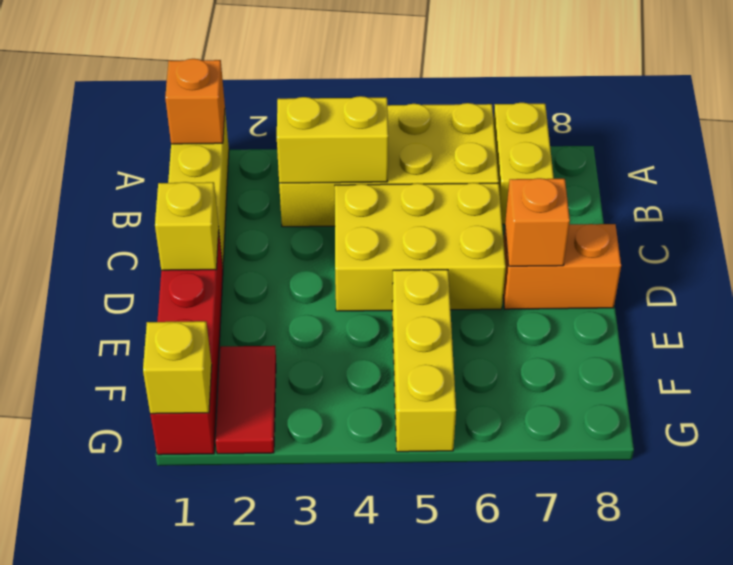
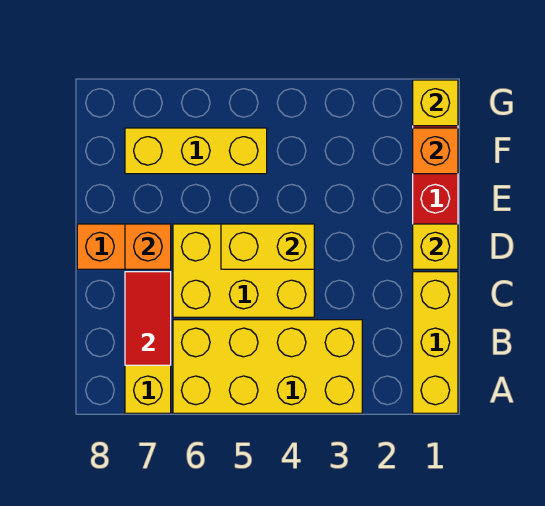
orange 1x1 brick [165,59,225,144] -> orange 1x1 brick moved to [413,128,458,174]
yellow 1x2 brick [277,96,388,183] -> yellow 1x2 brick moved to [221,224,314,269]
yellow 1x3 brick [392,270,456,452] -> yellow 1x3 brick turned to [125,128,267,174]
red 1x2 tile [215,346,276,454] -> red 1x2 tile moved to [125,272,171,365]

